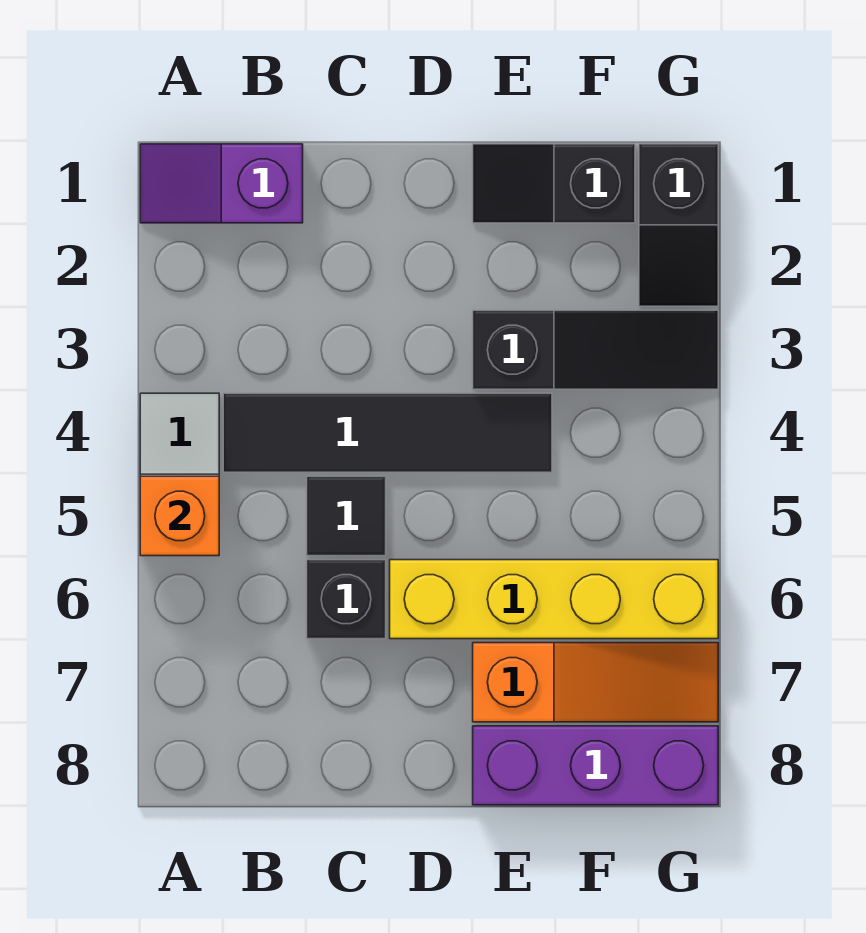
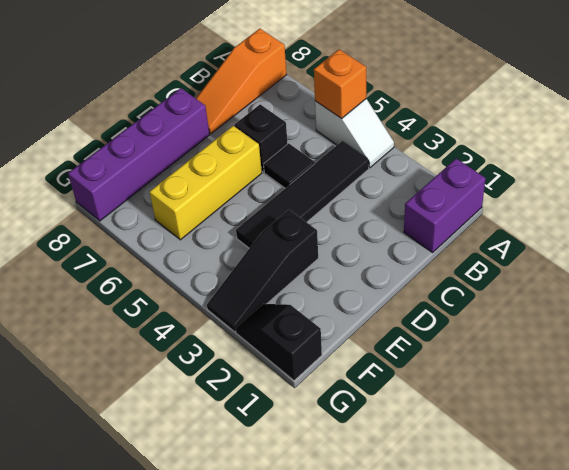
purple 1x2 slope [140,144,303,223] -> purple 1x2 brick [404,159,486,253]
yellow 1x4 brick [390,560,718,639] -> yellow 1x3 brick [149,126,262,240]
black 1x2 slope [473,144,635,223] -> none
orange 1x3 slope [473,643,718,722] -> orange 1x3 slope moved to [196,29,287,134]
purple 1x3 brick [473,726,718,805] -> purple 1x4 brick [68,88,210,221]

